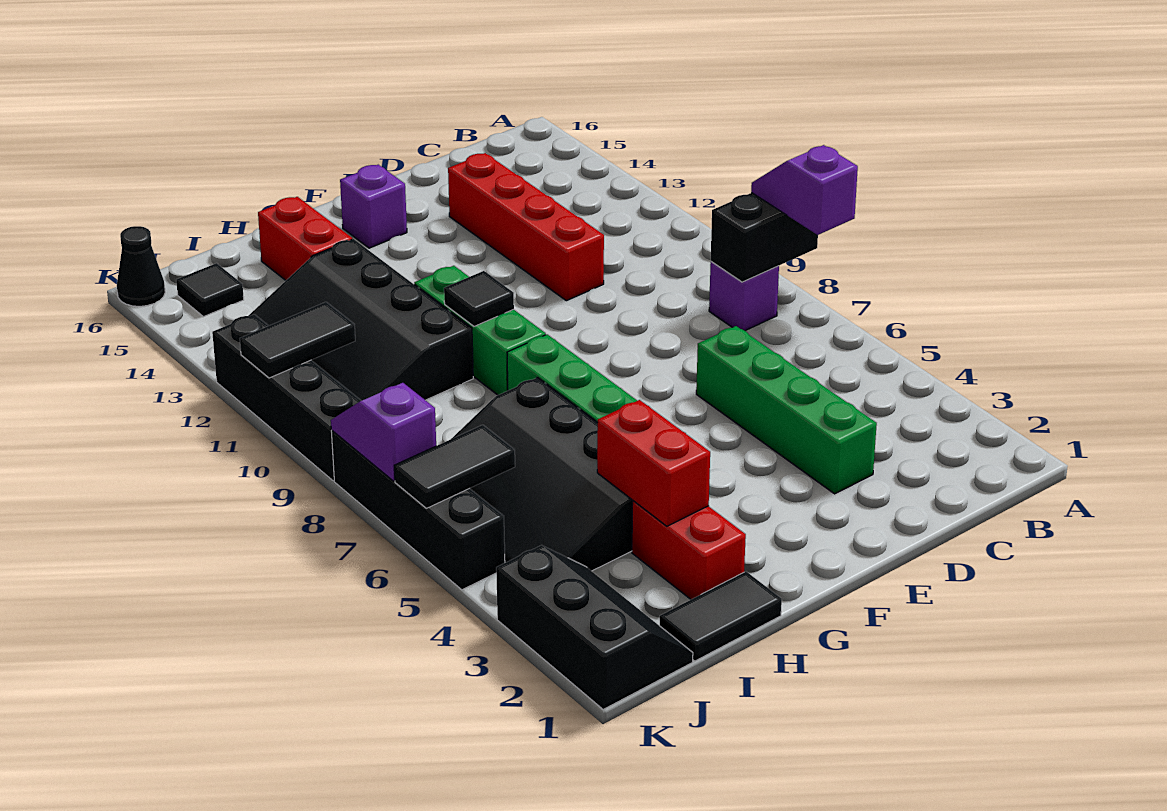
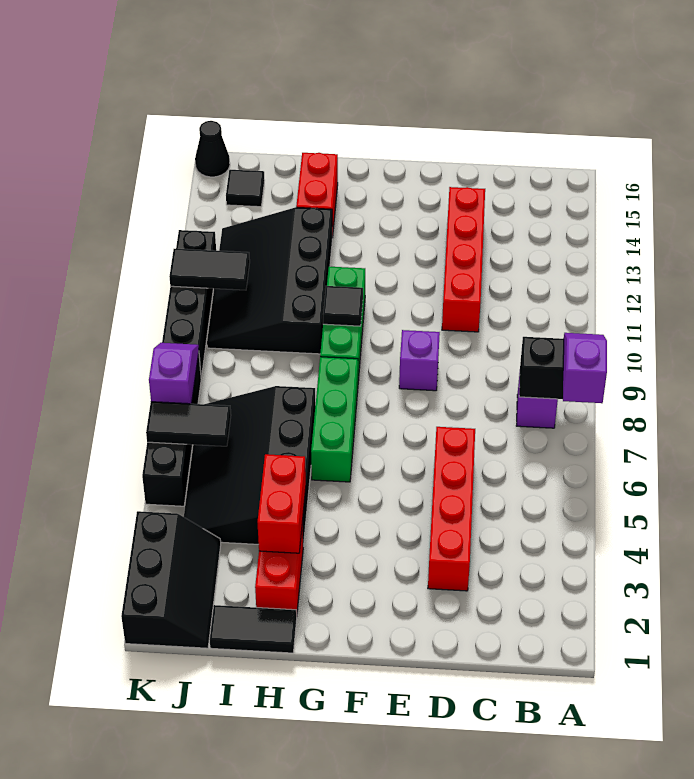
green 1x4 brick [696,326,877,494] -> red 1x4 brick [428,427,475,591]
purple 1x1 brick [340,165,407,248] -> purple 1x1 brick moved to [399,330,440,391]

